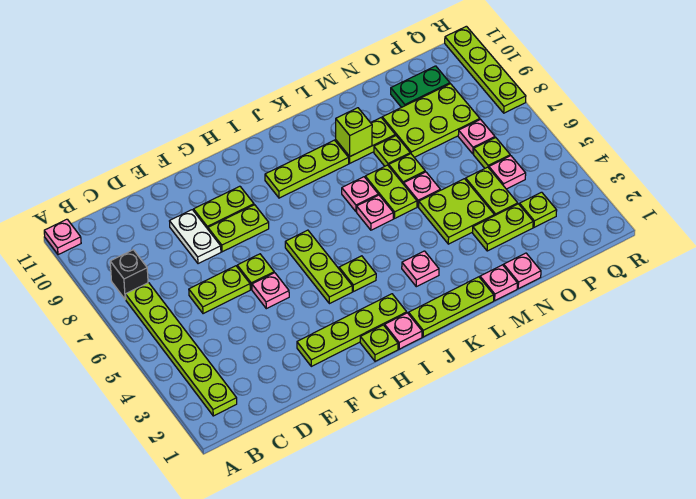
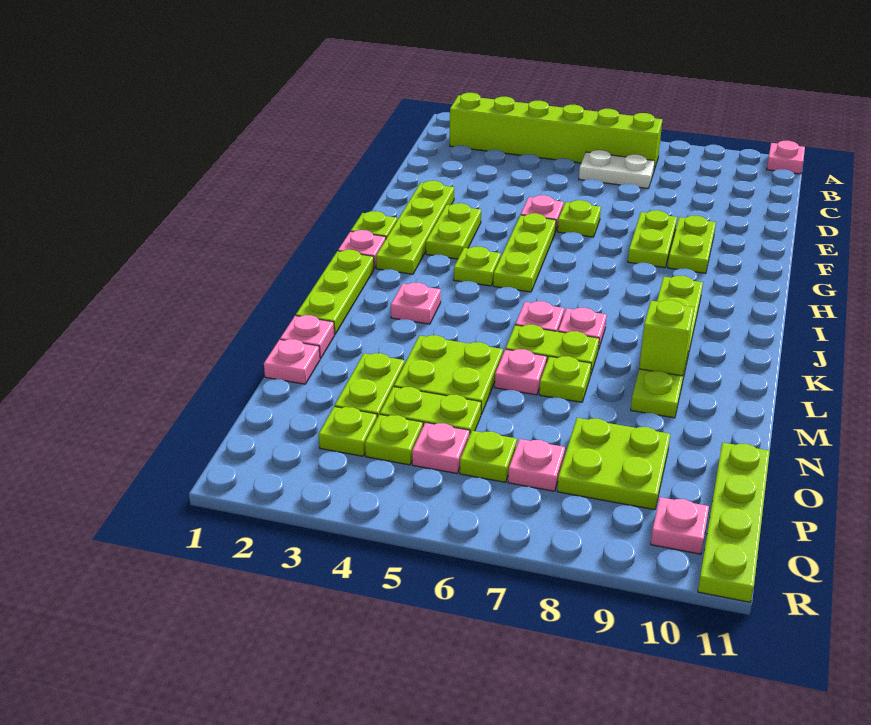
lime 1x6 plate [126,283,237,416] -> lime 1x6 brick [450,93,662,170]
black 1x1 brick [110,250,148,299] -> none
lime 1x2 plate [189,266,250,314] -> lime 1x2 plate moved to [426,203,481,259]
white 1x2 plate [170,210,221,264] -> white 1x2 plate moved to [579,150,655,189]
lime 1x3 plate [285,230,352,304] -> lime 1x3 plate turned to [493,213,556,292]
lime 1x1 plate [374,136,410,166] -> lime 1x1 plate moved to [365,414,423,465]
lime 2x3 plate [382,84,480,157] -> lime 2x2 plate [557,418,670,510]
green 1x2 plate [391,66,450,107] -> none
none -> pink 1x1 plate [651,497,709,554]
lime 1x4 plate [445,26,526,113] -> lime 1x4 plate turned to [698,443,770,602]

